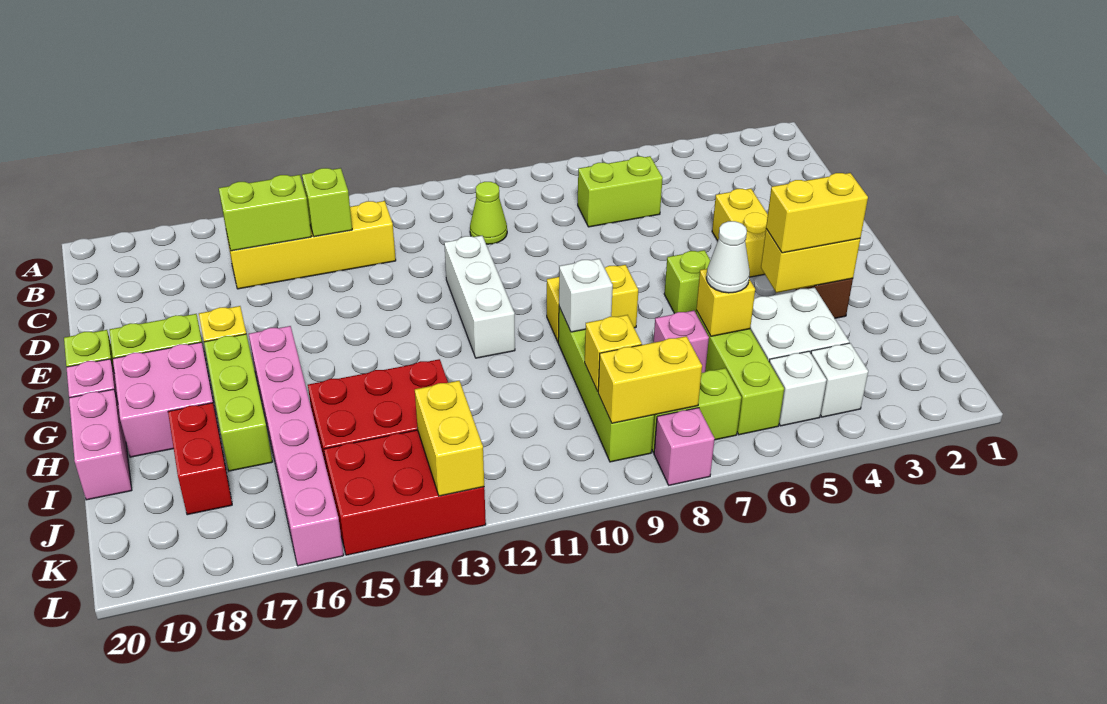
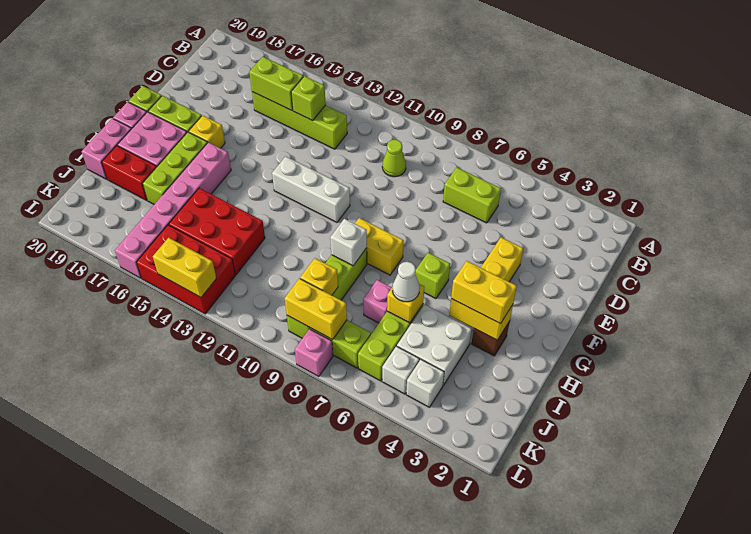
yellow 1x4 brick [226,201,396,289] -> lime 1x4 brick [252,92,347,149]
white 1x3 brick [444,236,515,358] -> white 1x3 brick turned to [272,156,350,222]
red 1x2 brick [168,403,232,515] -> red 1x2 brick turned to [102,146,157,200]
yellow 1x2 brick [415,381,484,496] -> yellow 1x2 brick turned to [153,238,216,297]

